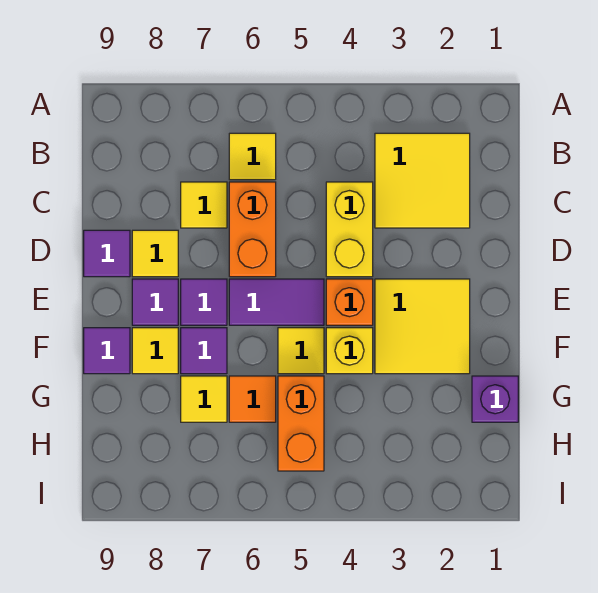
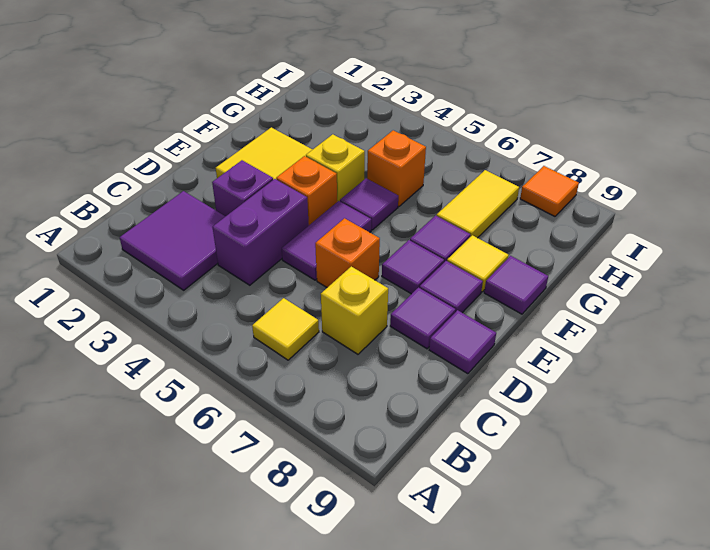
yellow 2x2 tile [375,133,470,228] -> purple 2x2 tile [120,191,225,290]
yellow 1x2 brick [326,182,373,277] -> purple 1x2 brick [213,179,309,285]
orange 1x2 brick [229,182,276,277] -> orange 1x1 brick [315,218,380,287]
yellow 1x1 tile [181,182,227,228] -> yellow 1x1 brick [321,266,388,354]
yellow 1x1 tile [132,230,178,277] -> purple 1x1 tile [390,288,456,349]
purple 1x2 tile [229,279,324,325] -> purple 1x2 tile turned to [282,201,371,280]
yellow 1x1 tile [278,328,324,374] -> purple 1x1 tile [340,178,398,230]
purple 1x1 brick [472,376,518,422] -> purple 1x1 brick moved to [212,160,273,216]
orange 1x2 brick [278,376,324,471] -> orange 1x1 brick [367,130,426,206]
orange 1x1 tile [229,376,276,422] -> orange 1x1 tile moved to [520,166,579,216]
yellow 1x1 tile [181,376,227,422] -> yellow 1x2 tile [437,170,519,238]

